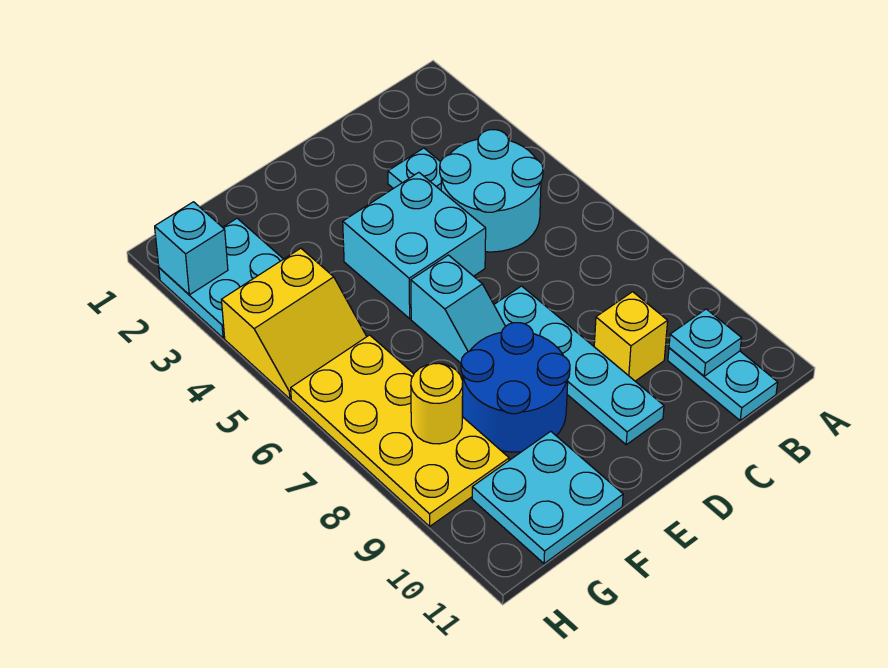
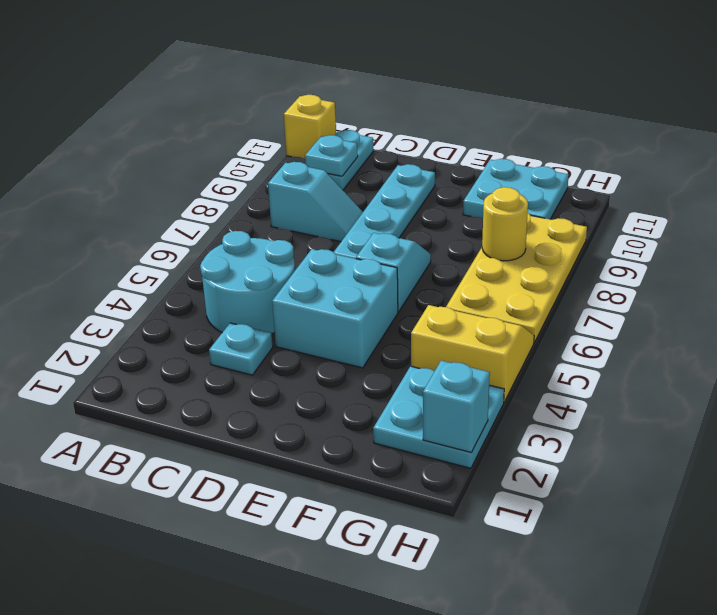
none -> cyan 1x2 slope [268,162,363,242]
yellow 1x1 brick [594,292,668,381] -> yellow 1x1 brick moved to [284,95,336,159]
blue 2x2 round brick [461,323,570,452] -> none

